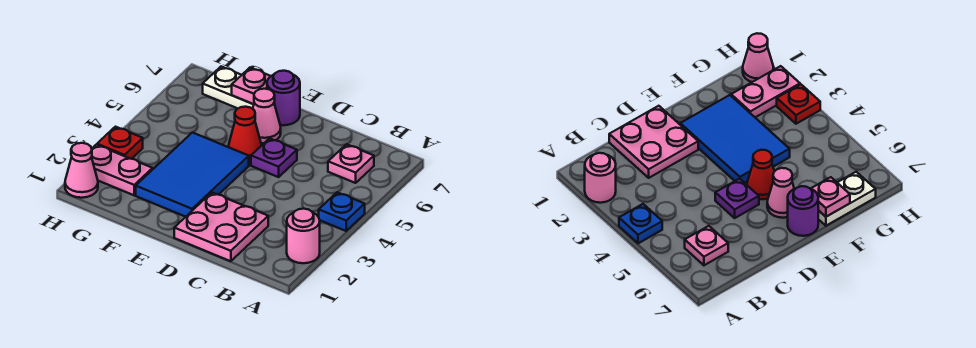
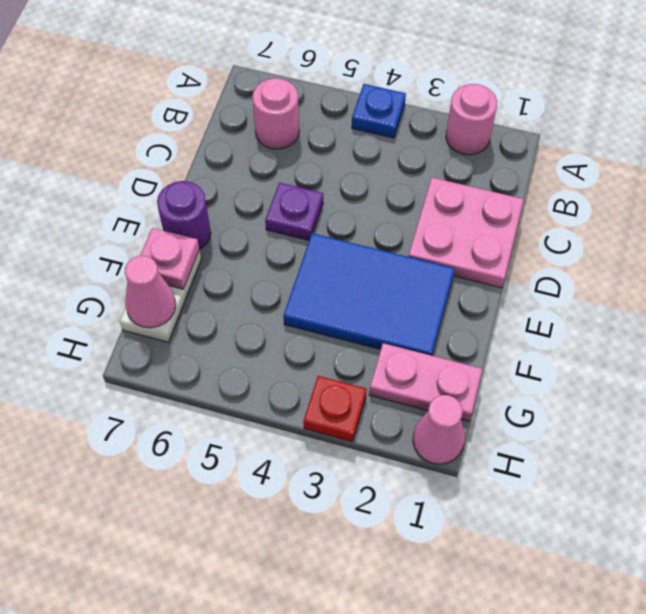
pink 1x1 plate [328,144,374,183] -> pink 1x1 round brick [252,78,299,149]
red 1x1 cone [229,107,262,161] -> none
pink 1x1 cone [253,89,281,143] -> pink 1x1 cone moved to [125,256,176,328]
pink 1x2 plate [92,145,153,195] -> pink 1x2 plate turned to [369,343,483,421]

